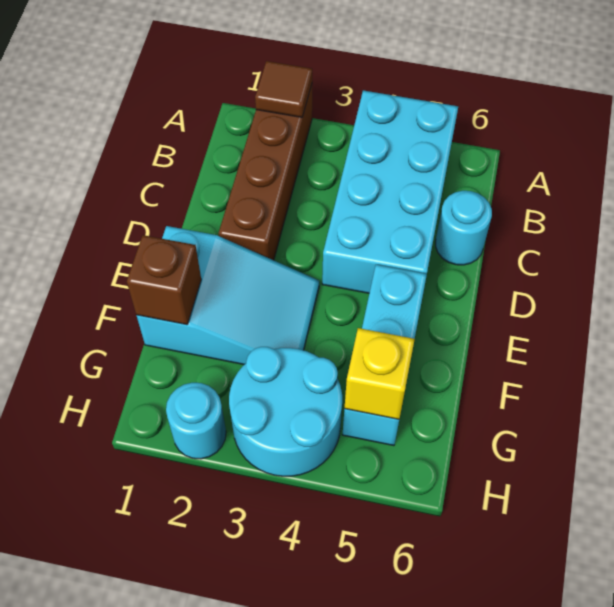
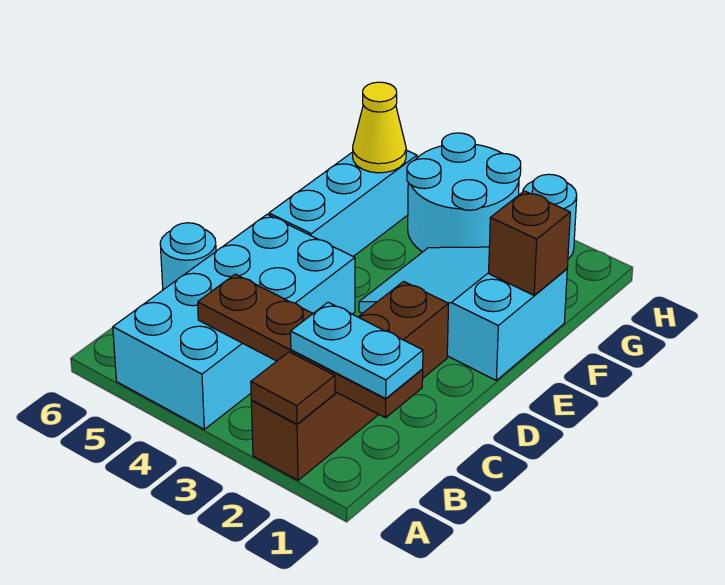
none -> brown 1x4 plate [198,274,423,418]
none -> cyan 1x2 plate [291,302,423,398]
yellow 1x1 brick [344,328,415,419] -> yellow 1x1 cone [353,82,406,173]

